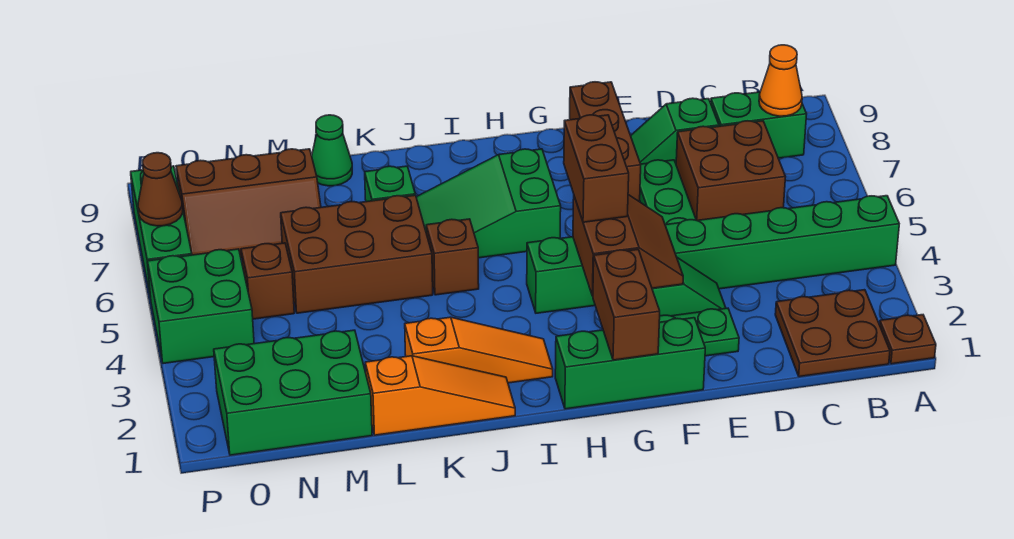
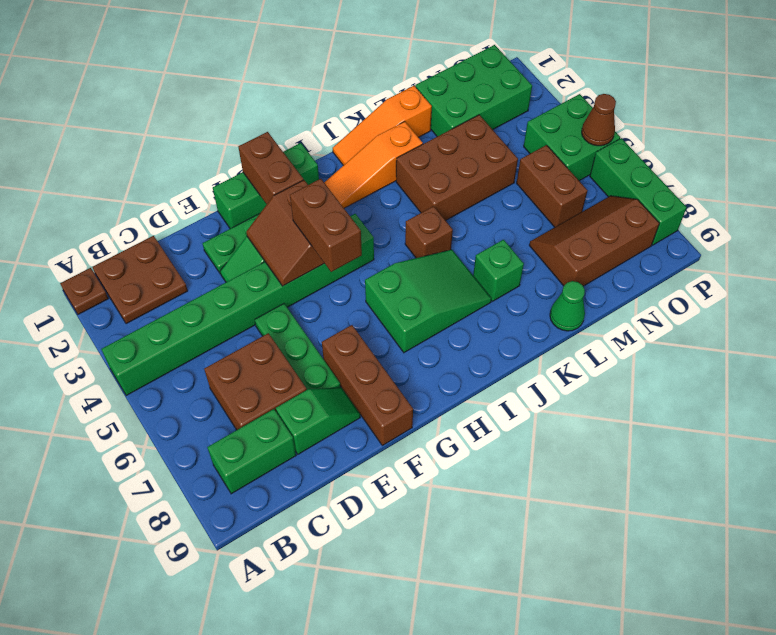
orange 1x1 cone [759,45,802,116] -> none
brown 2x3 brick [281,195,433,313] -> brown 2x3 brick moved to [396,115,518,220]
brown 1x1 brick [241,243,294,319] -> brown 1x2 brick [517,145,587,227]
brown 1x1 cone [138,153,183,226] -> brown 1x1 cone moved to [582,94,616,146]

